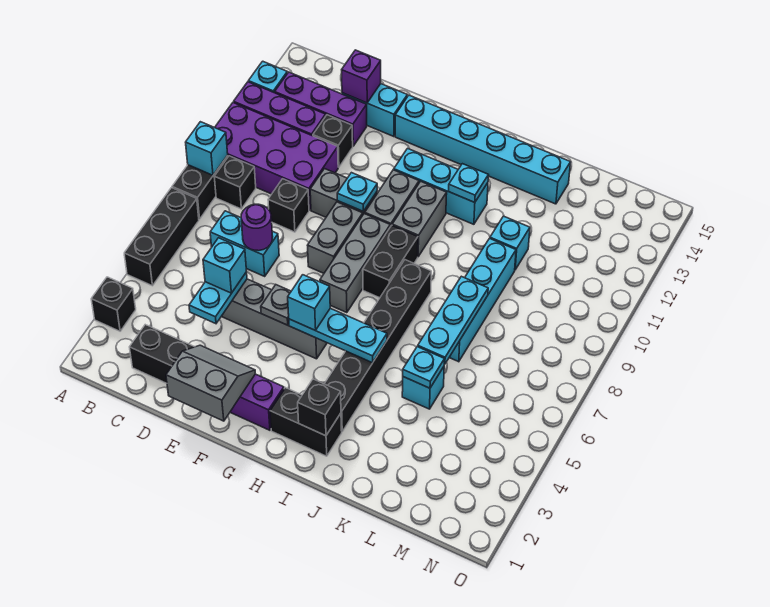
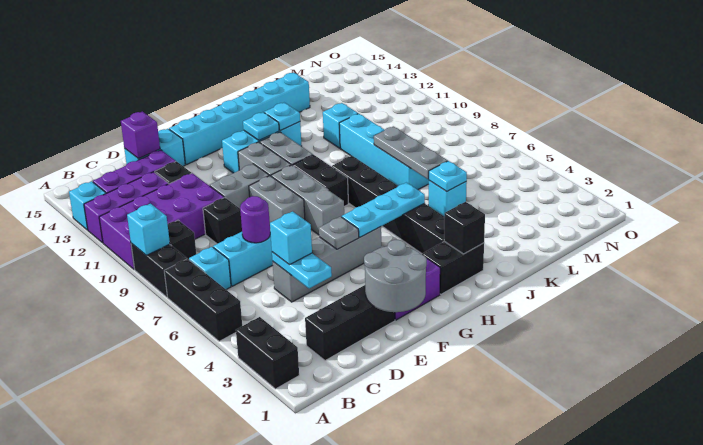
black 1x1 brick [91,277,136,331] -> black 1x2 brick [236,317,299,389]
grey 2x2 slope [166,345,255,421] -> grey 2x2 round brick [364,240,427,312]
cyan 1x1 plate [337,173,377,211] -> cyan 1x1 plate moved to [243,112,279,140]
cyan 1x1 brick [288,275,330,330] -> cyan 1x1 brick moved to [189,247,231,290]
cyan 1x3 plate [418,276,488,364] -> grey 1x3 plate [374,126,448,179]

